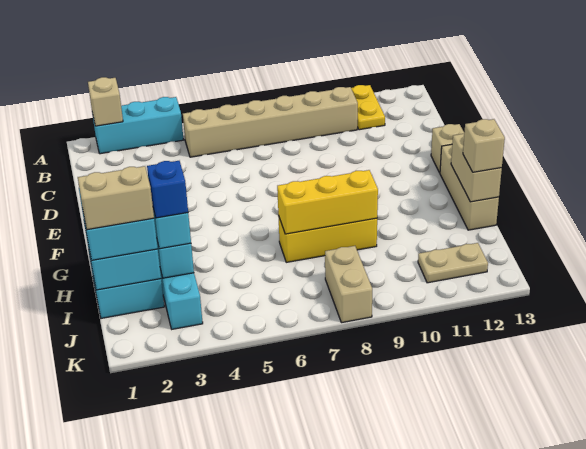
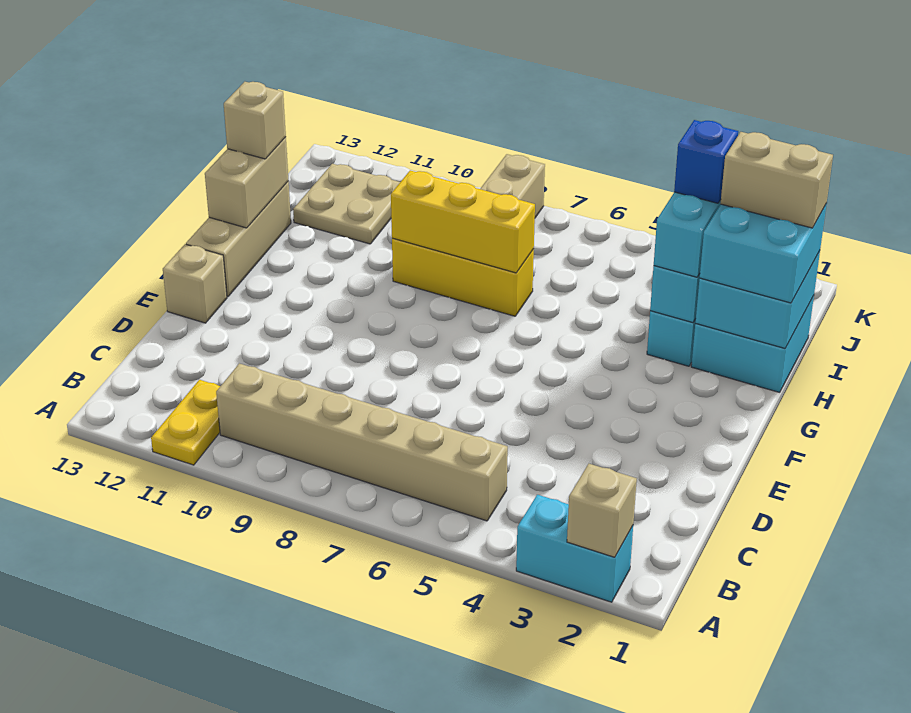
cyan 1x3 brick [92,97,184,154] -> cyan 1x2 brick [516,495,633,602]
tan 1x2 plate [418,243,488,283] -> tan 2x2 plate [293,164,400,244]

